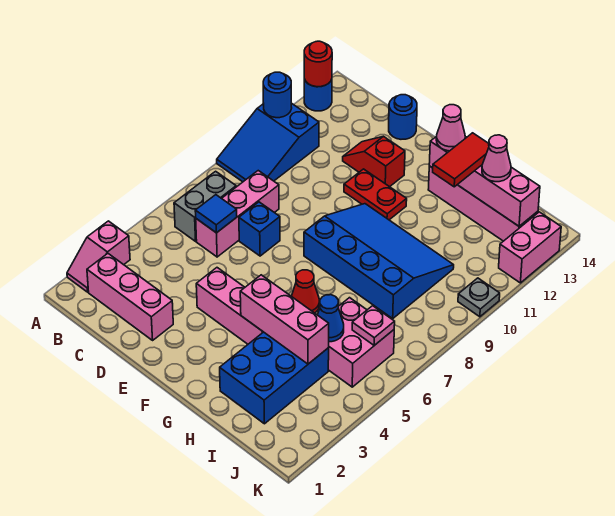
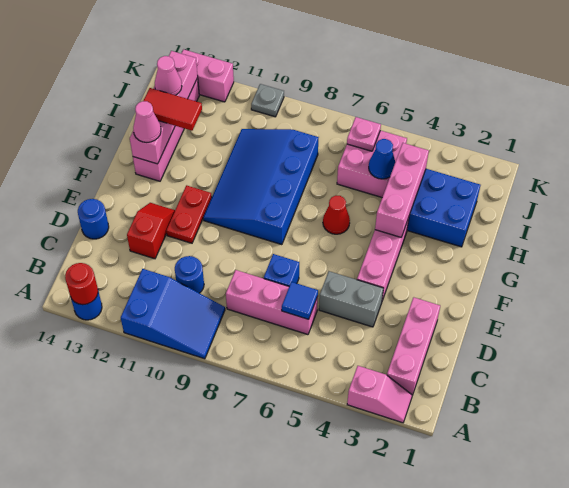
blue 1x1 round brick [263,72,292,118] -> blue 1x1 round brick moved to [175,256,204,293]
grey 1x2 brick [174,171,236,241] -> grey 1x2 brick moved to [319,271,383,327]
red 1x2 slope [343,136,405,187] -> red 1x2 slope turned to [127,203,175,259]

